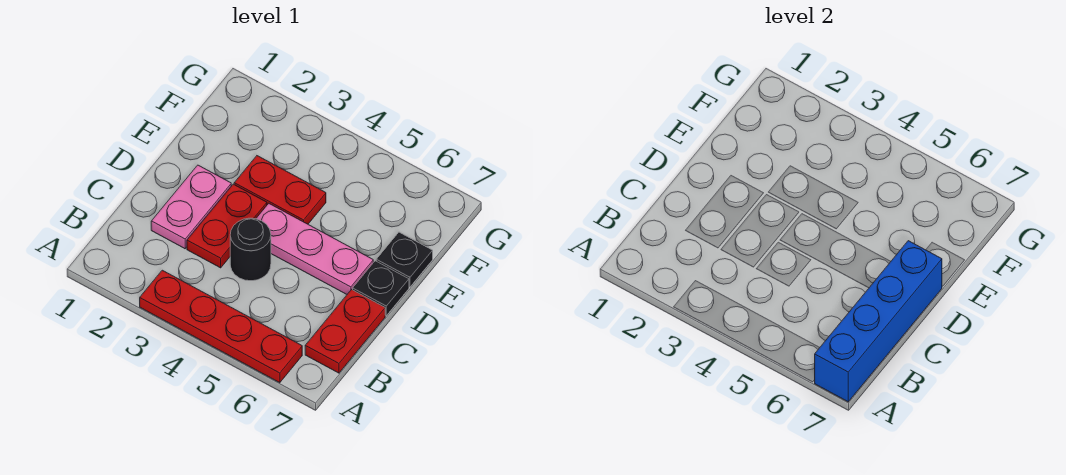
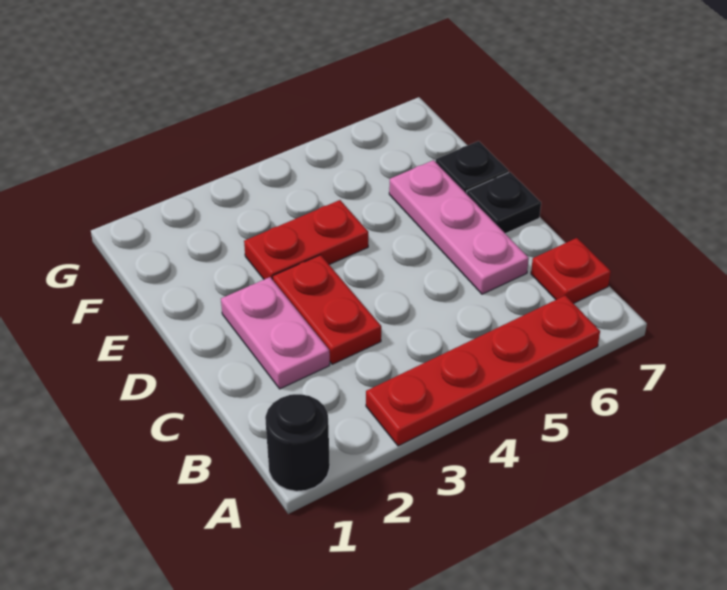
blue 1x4 brick [815,241,942,402] -> none
red 1x2 plate [305,290,385,373] -> red 1x1 plate [531,238,611,303]
black 1x1 round brick [230,218,271,281] -> black 1x1 round brick moved to [265,394,330,491]
pink 1x3 plate [256,204,373,294] -> pink 1x3 plate turned to [389,160,529,294]

